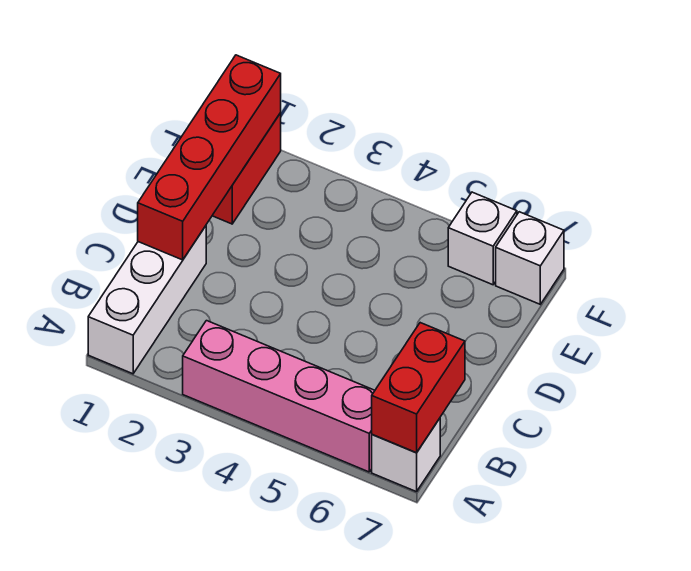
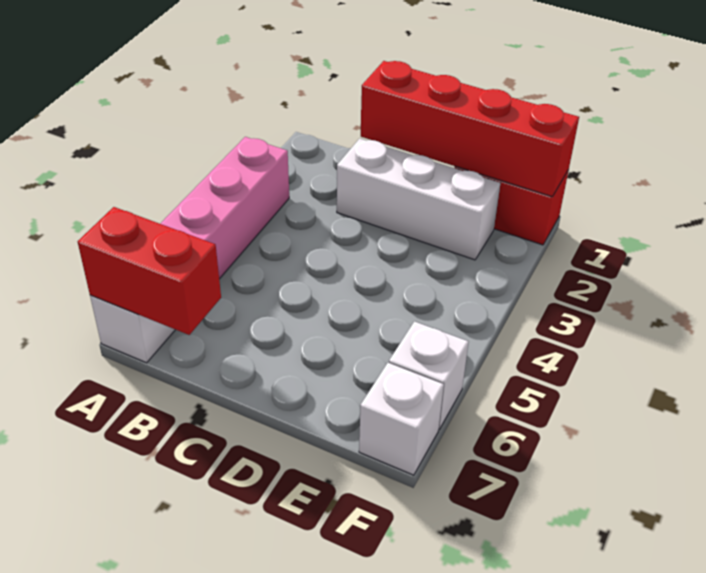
white 1x3 brick [88,226,206,374] -> white 1x3 brick moved to [337,139,500,260]

